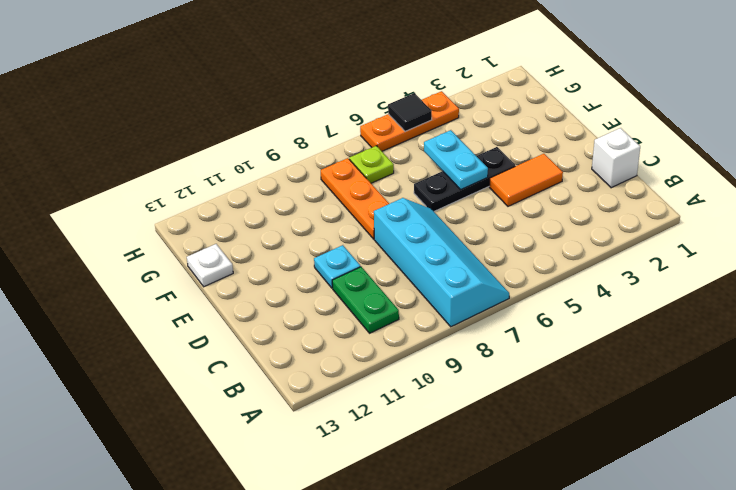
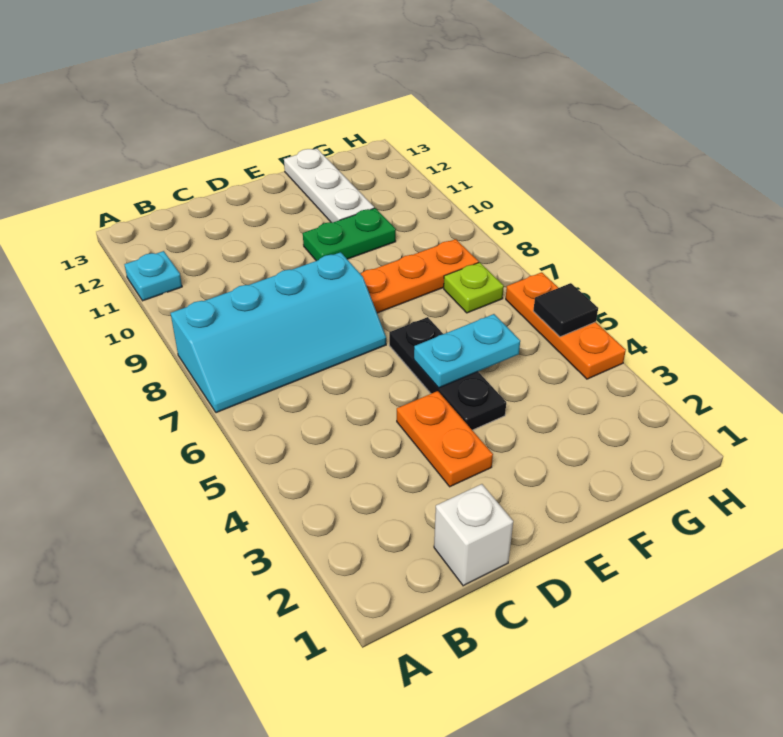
green 1x2 plate [332,267,399,333] -> green 1x2 plate moved to [303,208,396,261]
orange 1x2 tile [489,154,563,206] -> orange 1x2 plate [397,391,493,487]
cyan 1x1 plate [314,245,361,288] -> cyan 1x1 plate moved to [124,251,182,301]
white 1x1 plate [187,244,233,287] -> white 1x3 plate [284,149,374,223]

